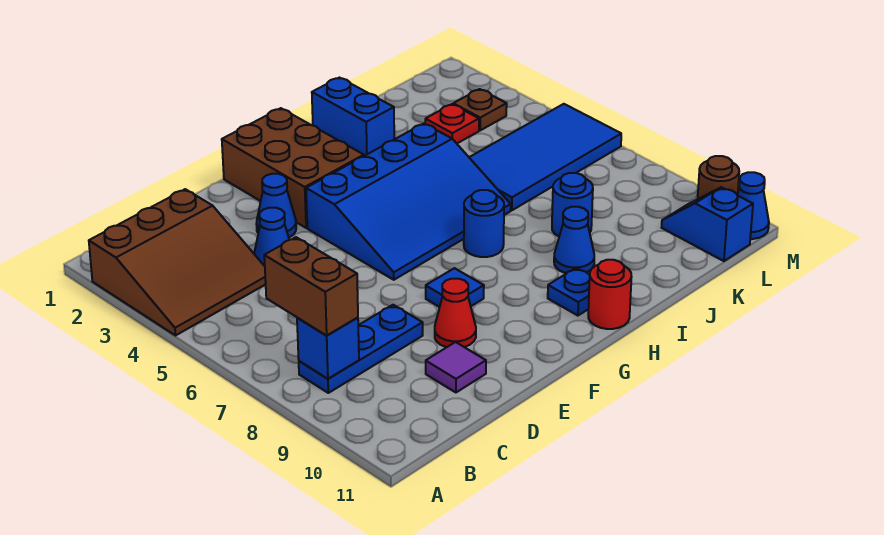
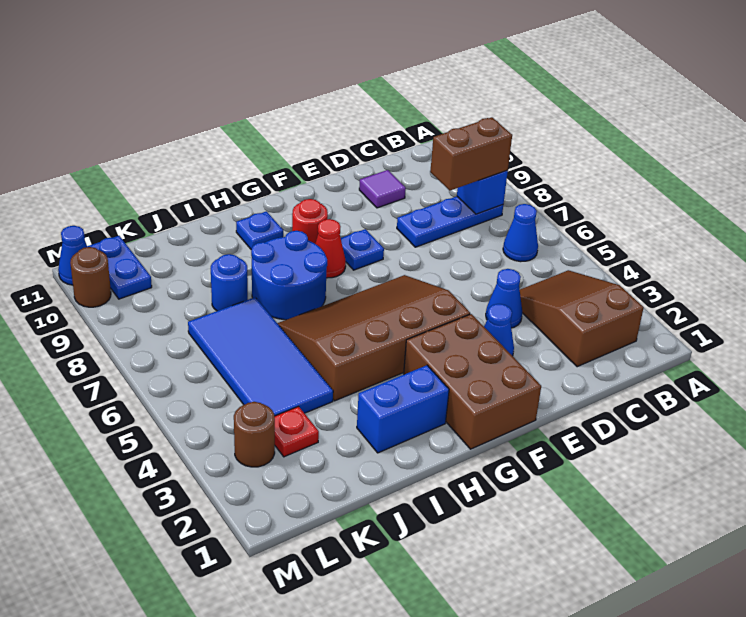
brown 3x3 slope [89,189,266,335] -> brown 2x3 slope [520,270,644,367]
brown 1x2 brick [264,237,358,335] -> brown 1x2 brick turned to [430,117,512,190]
red 1x1 cone [435,279,476,347] -> red 1x1 cone moved to [315,219,346,278]
blue 3x4 slope [306,124,511,280] -> brown 3x4 slope [277,275,470,401]
blue 1x1 tile [426,268,484,307] -> blue 1x1 plate [341,229,384,270]
blue 1x1 round brick [464,190,504,257] -> blue 2x2 round brick [251,231,327,320]
red 1x1 round brick [588,260,632,329] -> red 1x1 round brick moved to [292,199,328,243]
blue 1x2 brick [312,78,394,156] -> blue 1x2 brick turned to [357,365,449,453]
blue 1x1 cone [554,207,594,273] -> blue 1x1 cone moved to [503,204,538,262]
blue 2x4 tile [469,104,621,210] -> blue 2x4 tile turned to [188,297,333,416]
brown 1x1 plate [453,89,507,130] -> brown 1x1 round brick [234,402,275,467]
blue 1x2 slope [662,187,753,261] -> blue 1x2 plate [87,236,152,299]

